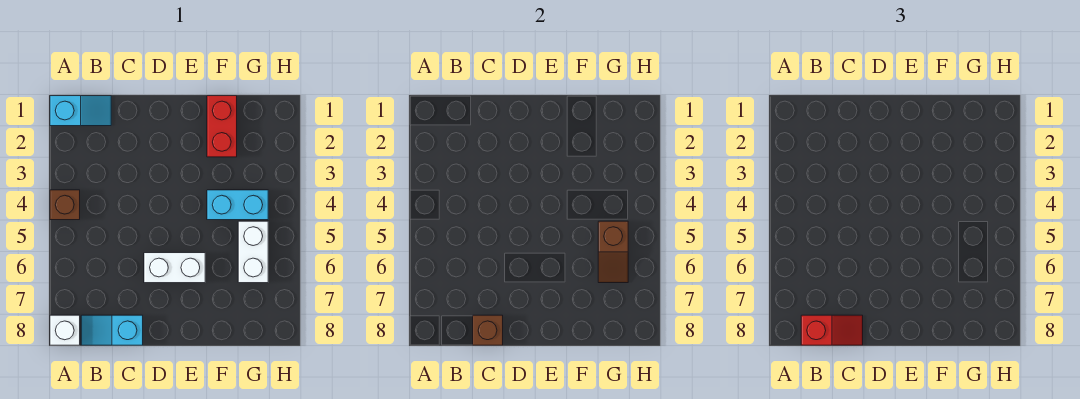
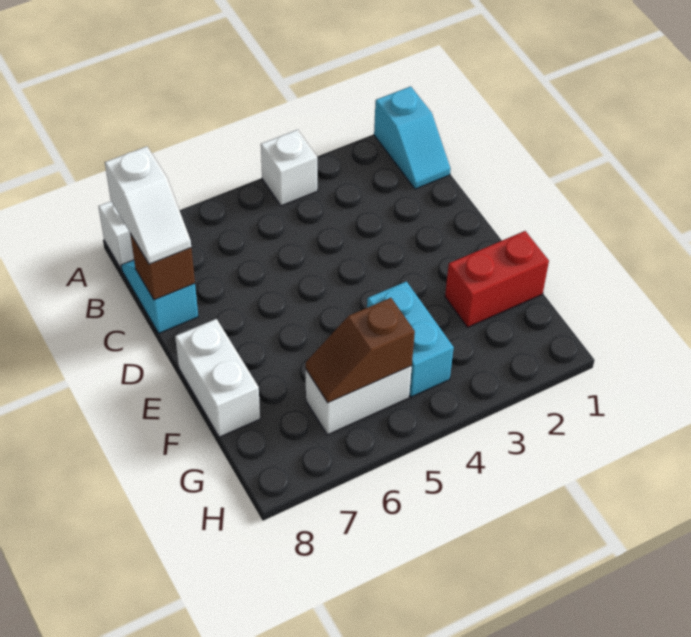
brown 1x1 brick [50,190,80,220] -> white 1x1 brick [261,130,317,206]
red 1x2 slope [801,315,863,345] -> white 1x2 slope [105,146,191,264]
white 1x2 brick [144,253,205,283] -> white 1x2 brick moved to [175,319,260,437]

